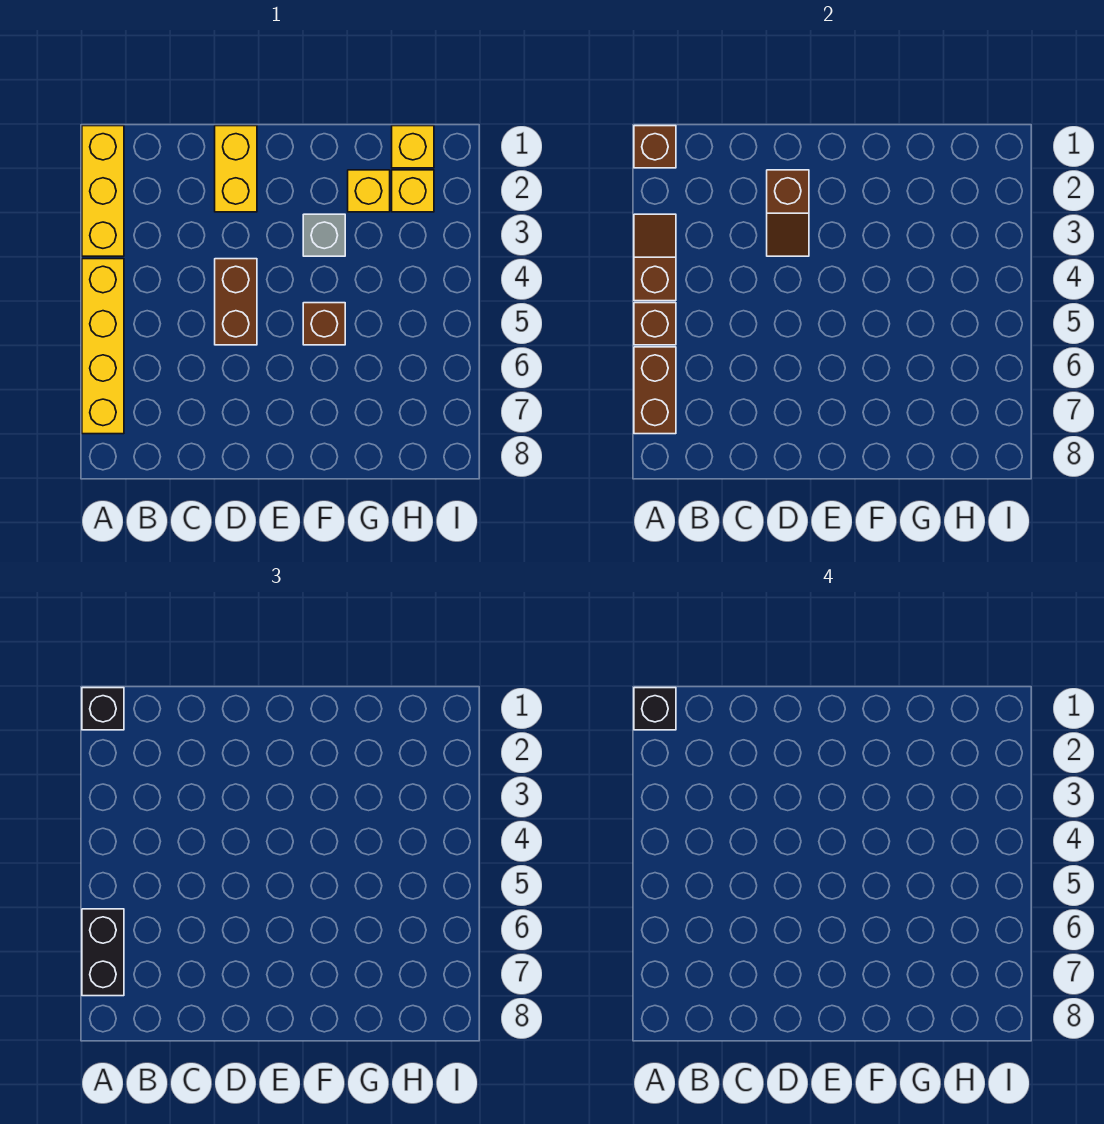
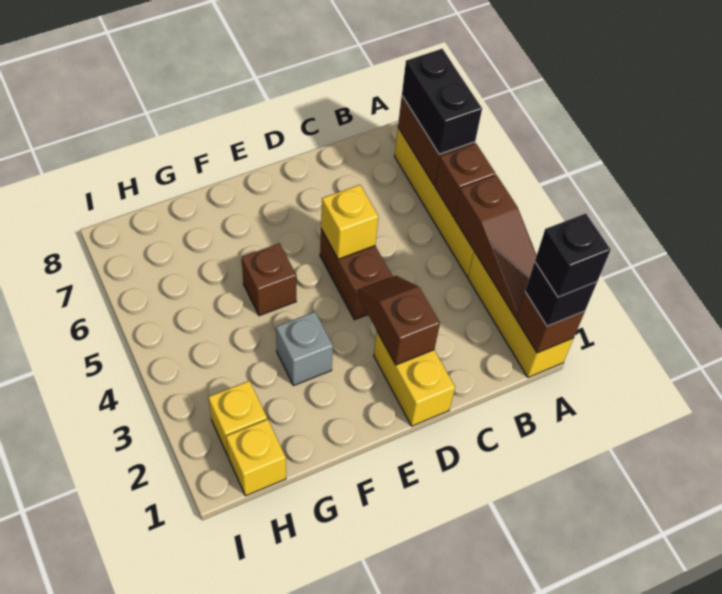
brown 1x2 slope [634,214,676,301] -> brown 1x3 slope [454,175,537,317]
yellow 1x1 brick [348,170,390,212] -> yellow 1x1 brick moved to [321,185,378,259]

